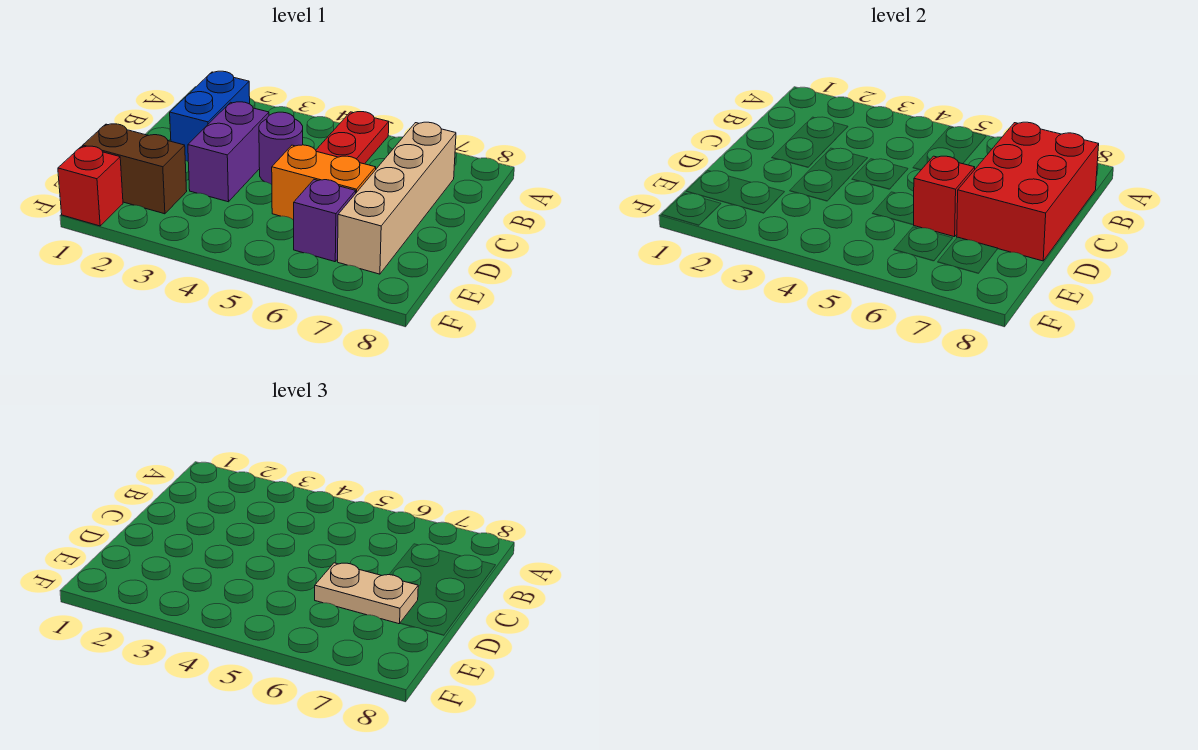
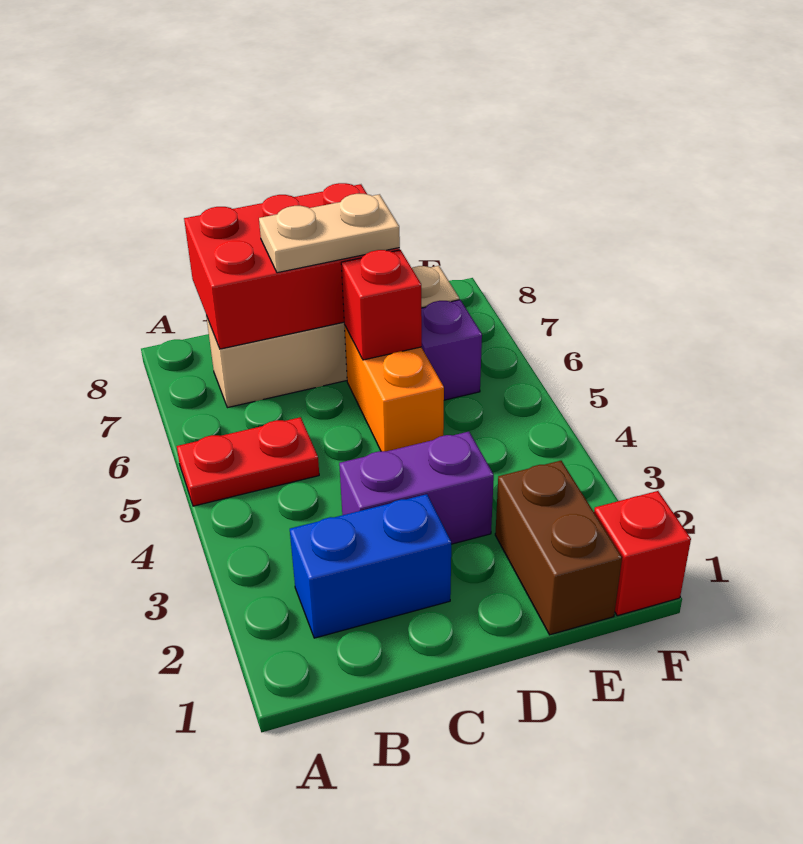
purple 1x1 round brick [259,112,303,185] -> none
tan 1x2 plate [315,563,418,624] -> tan 1x2 plate turned to [259,194,400,273]

